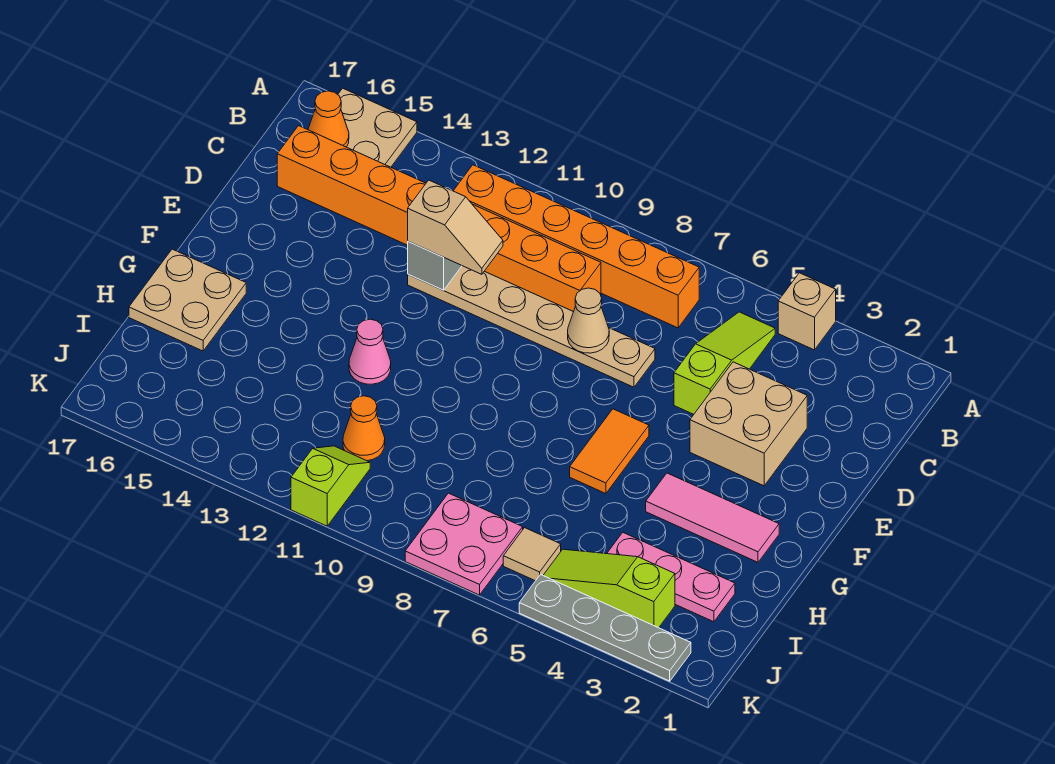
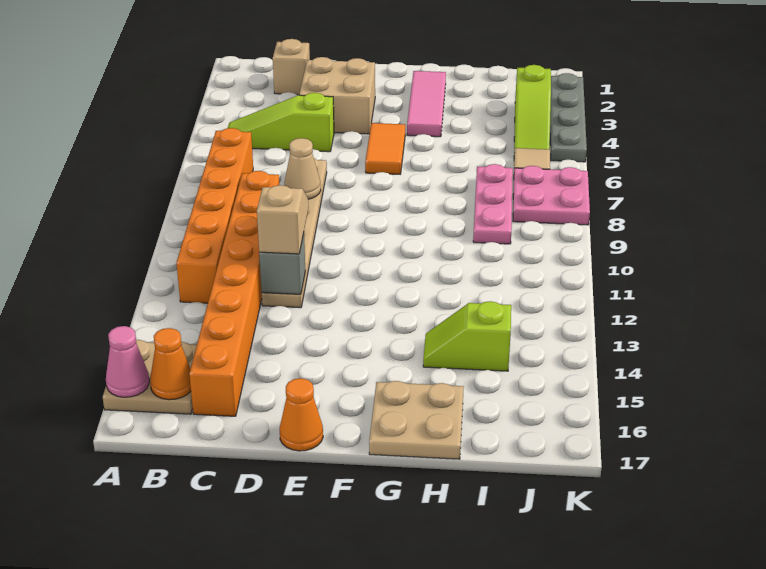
tan 1x1 brick [778,273,836,350] -> tan 1x1 brick moved to [273,39,310,95]
orange 1x2 tile [570,409,649,494] -> orange 1x2 tile turned to [365,123,405,174]
pink 1x1 cone [349,319,391,384] -> pink 1x1 cone moved to [106,326,149,397]
pink 1x3 plate [607,533,735,622] -> pink 1x3 plate moved to [473,164,513,244]
orange 1x1 cone [343,396,385,461] -> orange 1x1 cone moved to [280,378,323,451]
lime 1x2 slope [291,446,370,526] -> lime 1x2 slope moved to [423,301,511,371]

